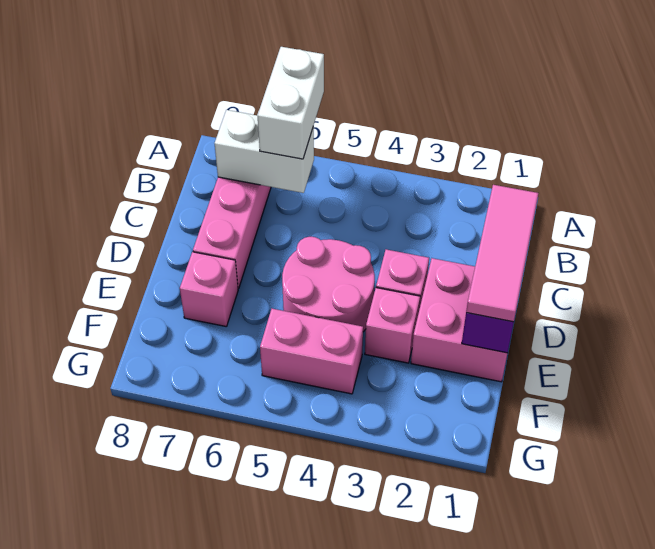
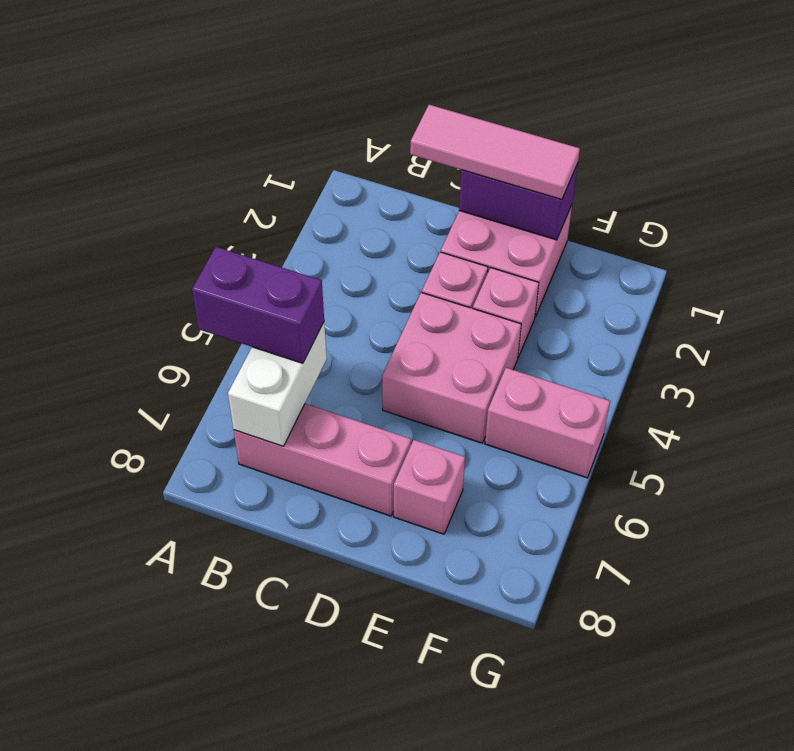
white 1x2 brick [258,47,324,159] -> purple 1x2 brick [192,247,324,363]
pink 2x2 round brick [282,237,375,332] -> pink 2x2 brick [382,292,521,443]
pink 1x2 brick [260,309,363,394] -> pink 1x2 brick turned to [485,368,610,478]

